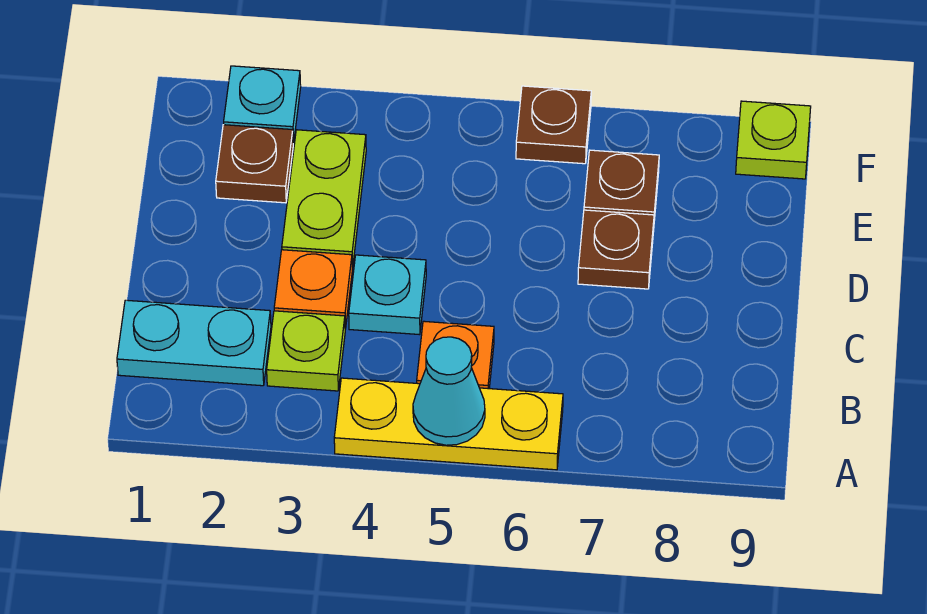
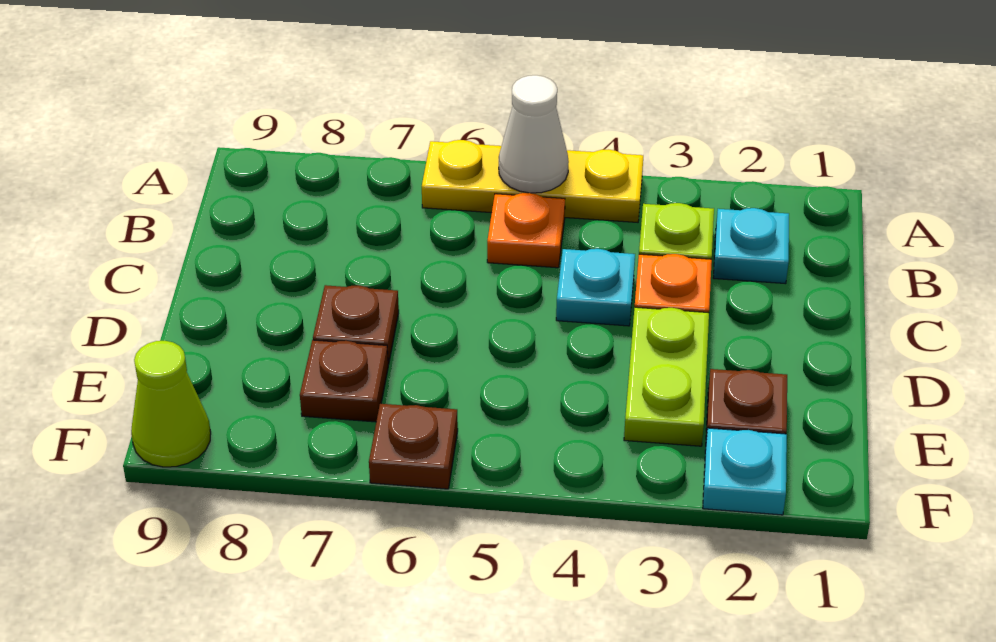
cyan 1x1 cone [413,337,485,445] -> white 1x1 cone [499,75,569,193]
cyan 1x2 plate [117,300,271,386] -> cyan 1x1 plate [714,208,789,284]
lime 1x1 plate [736,101,811,179] -> lime 1x1 cone [131,341,211,467]

